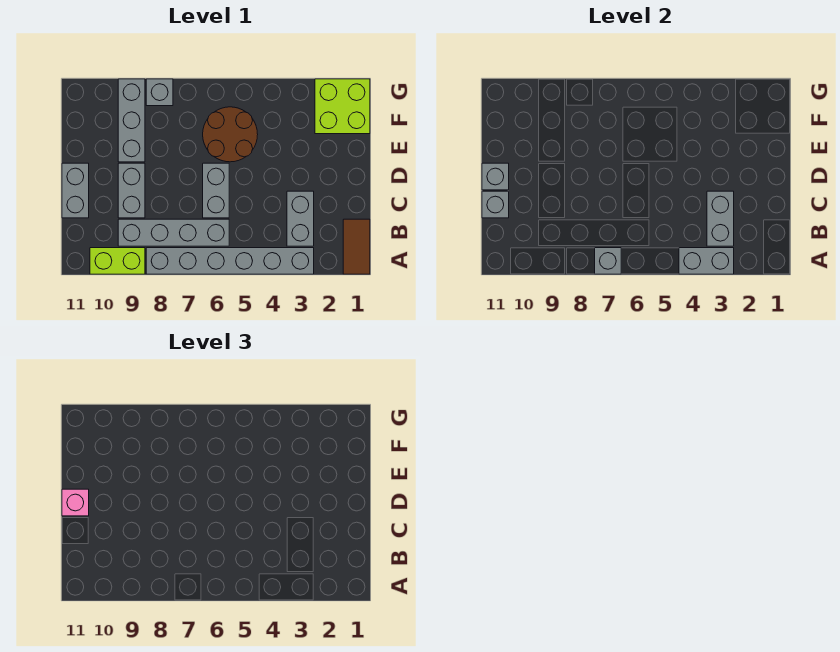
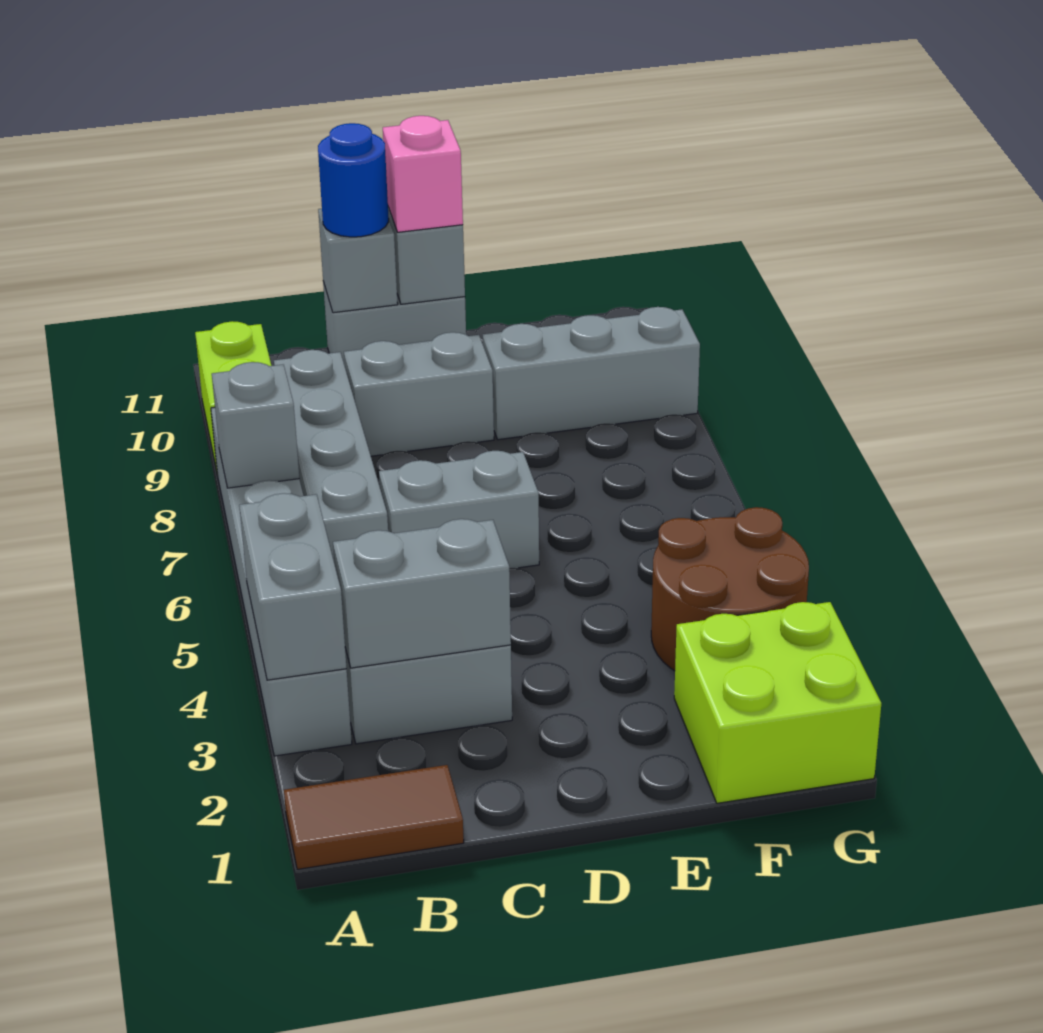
none -> blue 1x1 round brick [318,123,389,237]
brown 2x2 round brick [203,107,258,162] -> brown 2x2 round brick moved to [651,507,809,671]
grey 1x1 brick [146,79,173,106] -> none

